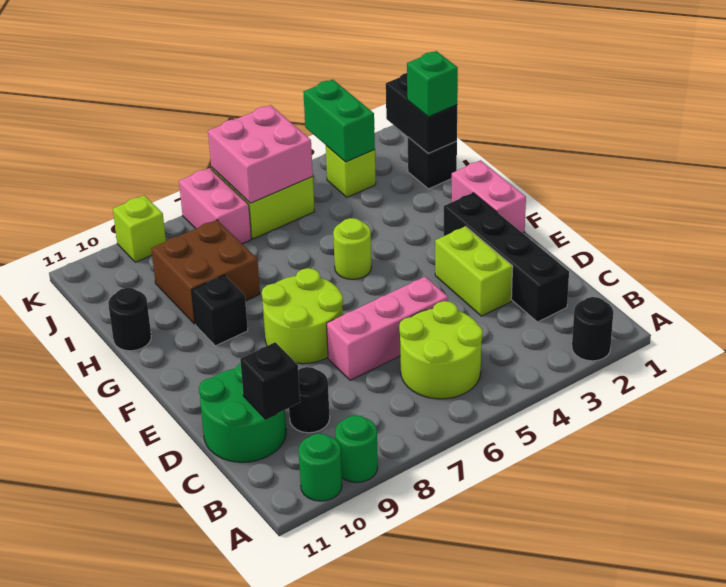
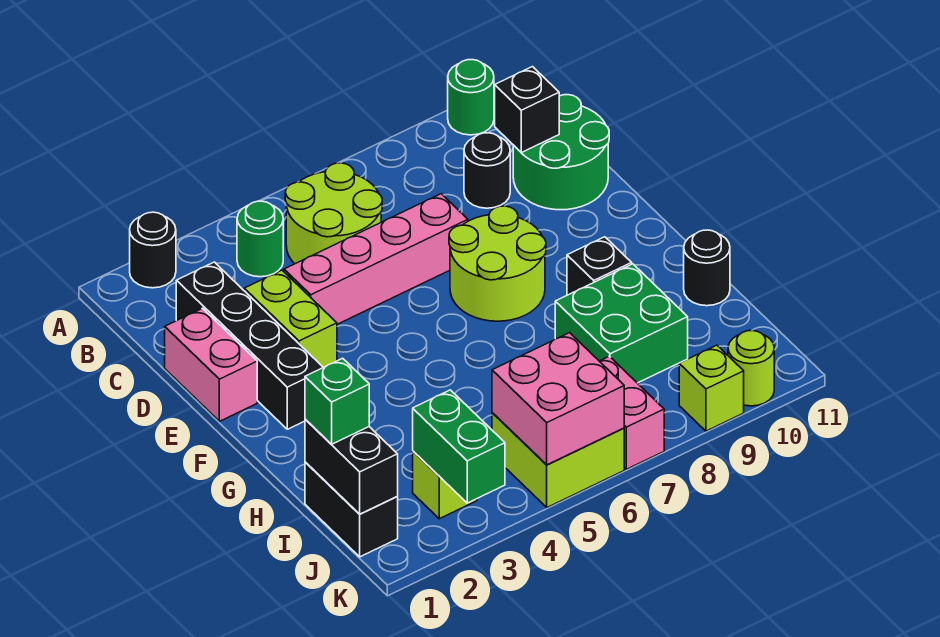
green 1x1 round brick [335,415,378,482] -> green 1x1 round brick moved to [237,201,283,277]
pink 1x3 brick [327,277,448,380] -> pink 1x4 brick [284,194,468,324]
pink 1x2 brick [452,160,526,233] -> pink 1x2 brick moved to [165,308,257,421]
lime 1x1 round brick [333,218,371,279] -> lime 1x1 round brick moved to [728,331,774,406]
brown 2x2 brick [151,220,260,324] -> green 2x2 brick [555,264,688,383]
black 1x1 brick [408,137,457,189] -> black 1x2 brick [305,462,398,557]

